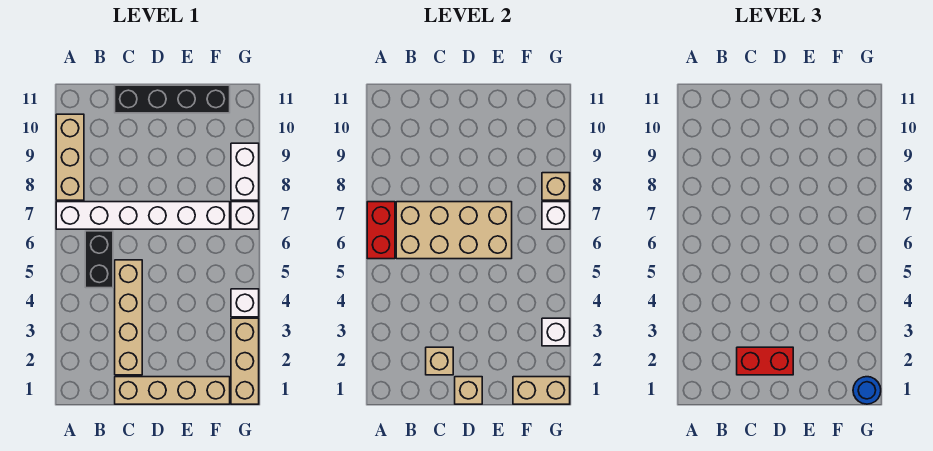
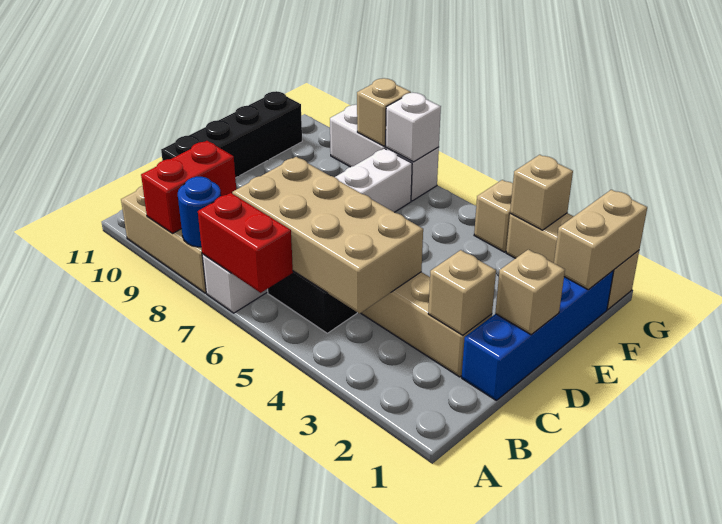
tan 2x4 brick [396,202,512,259] -> tan 2x4 brick turned to [232,157,423,314]
tan 1x4 brick [115,377,230,404] -> blue 1x4 brick [462,270,614,400]
red 1x2 brick [737,347,793,375] -> red 1x2 brick moved to [141,141,236,234]
blue 1x1 round brick [853,377,881,404] -> blue 1x1 round brick moved to [178,177,221,247]
white 1x1 brick [542,318,570,346] -> tan 1x1 brick [510,155,573,230]
white 1x1 brick [231,289,259,317] -> tan 1x1 brick [474,180,513,252]

